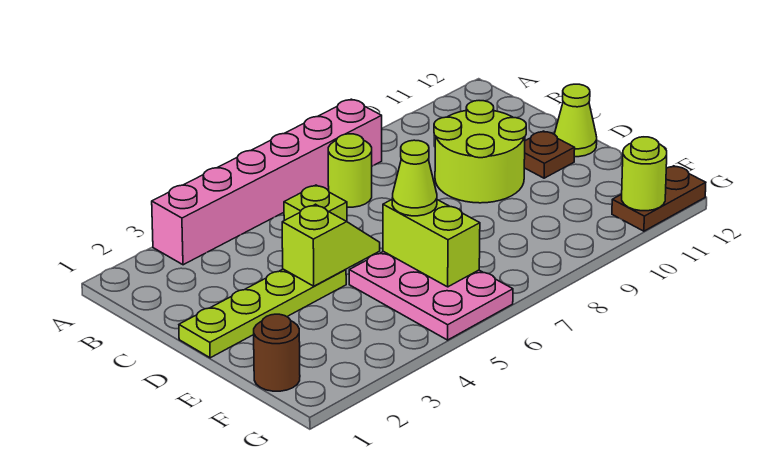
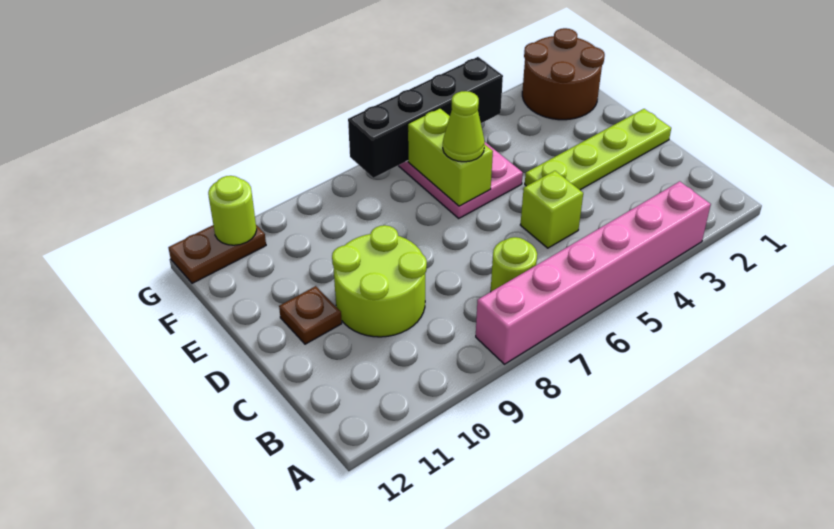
lime 1x2 slope [282,204,380,286] -> none
lime 1x1 cone [554,84,597,157] -> none
brown 1x1 round brick [254,314,300,391] -> brown 2x2 round brick [522,28,605,120]
none -> black 1x4 brick [348,57,503,178]

